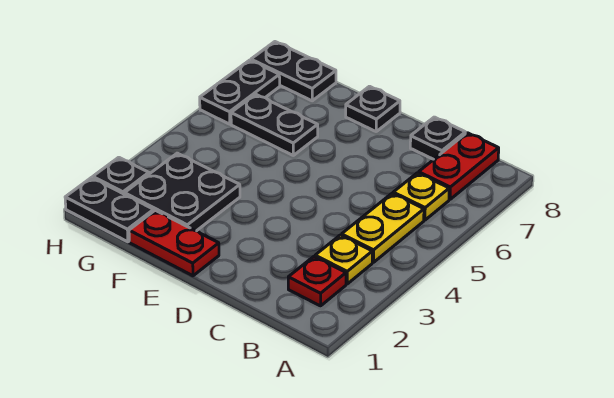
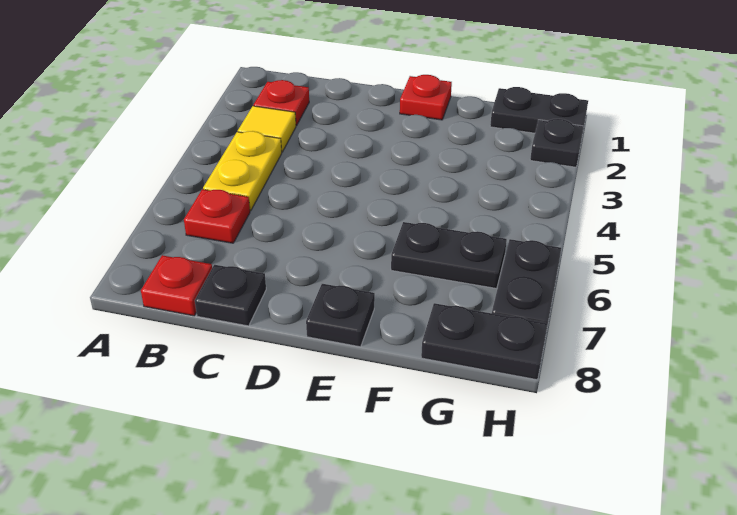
yellow 1x1 plate [315,235,372,284] -> yellow 1x1 tile [238,106,296,152]
yellow 1x1 plate [393,173,449,220] -> red 1x1 plate [184,189,250,243]
red 1x2 plate [419,133,499,200] -> red 1x1 plate [141,255,212,316]
red 1x2 plate [129,210,219,276] -> red 1x1 plate [400,75,452,120]
black 2x2 plate [125,153,240,231] -> none

